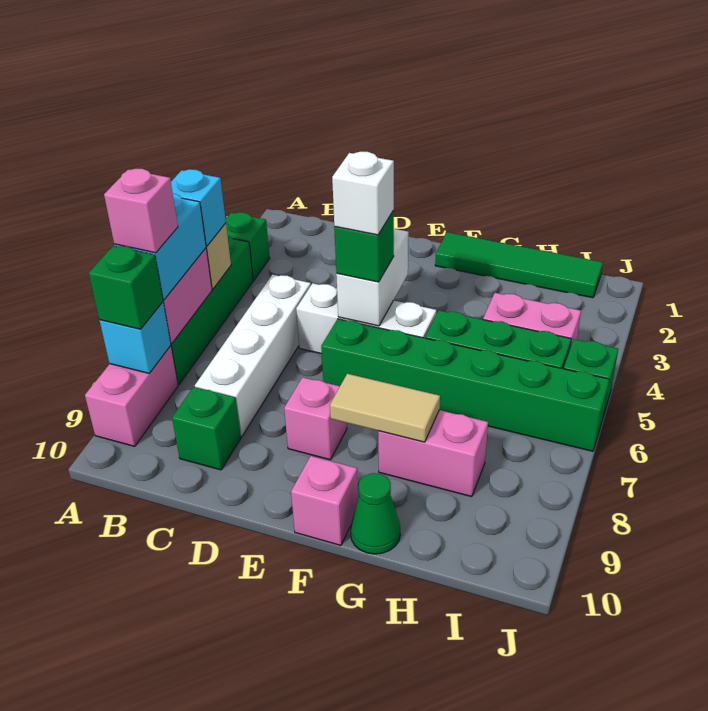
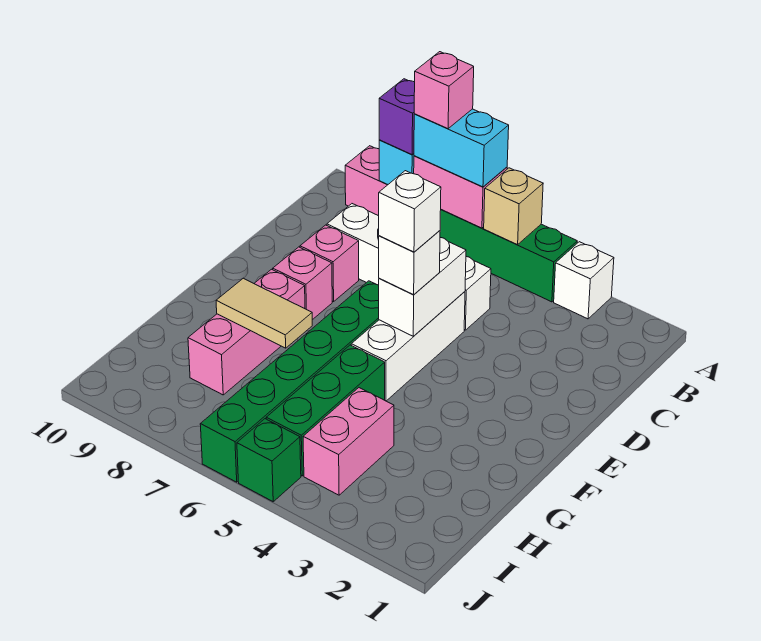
green 1x1 brick [225,212,270,280] -> white 1x1 brick [554,242,614,319]
cyan 1x1 brick [171,169,226,246] -> none
green 1x1 brick [89,246,163,329] -> purple 1x1 brick [379,79,415,155]
green 1x1 brick [172,387,241,470] -> none
white 1x2 brick [336,229,408,326] -> white 1x2 brick turned to [379,237,466,336]
green 1x1 brick [334,211,394,282] -> white 1x1 brick [379,231,440,295]
green 1x4 tile [435,232,603,298] -> none
tan 1x2 tile [330,374,440,442] -> tan 1x2 tile turned to [216,278,312,348]
pink 1x1 brick [291,456,358,545] -> pink 1x1 brick moved to [300,225,359,302]
pink 1x2 brick [378,410,488,497] -> pink 1x3 brick [188,269,305,395]
green 1x1 cone [350,473,400,554] -> none

